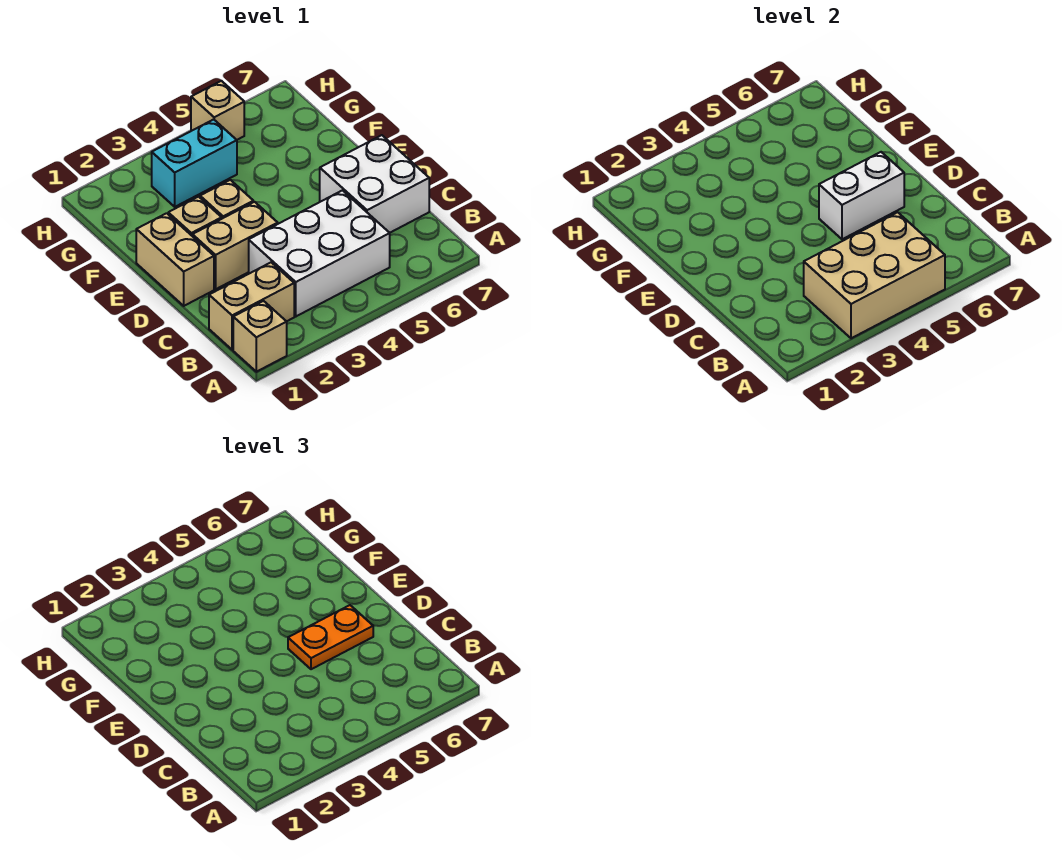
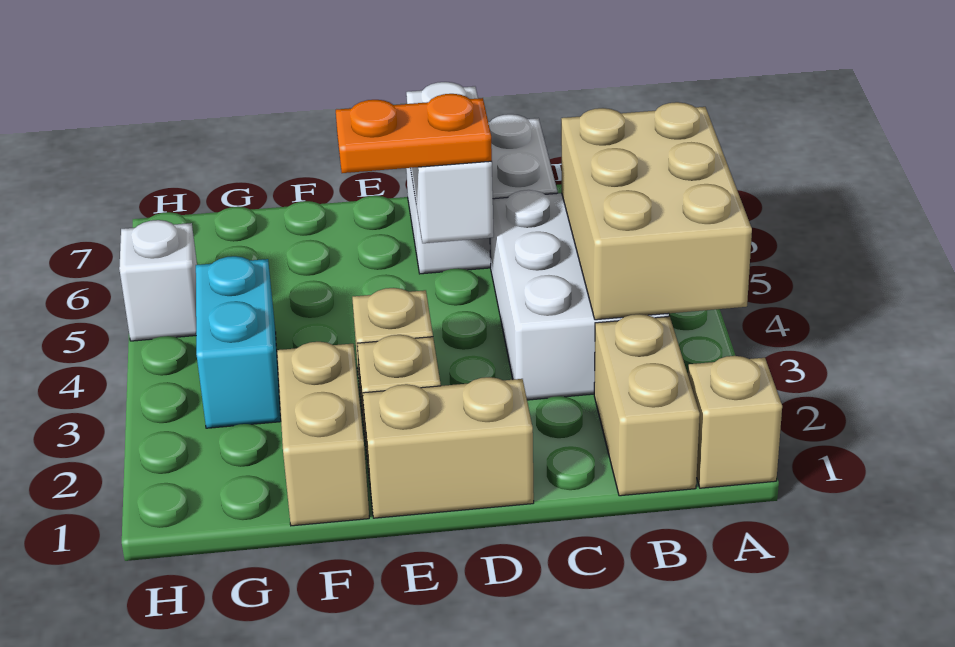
tan 1x2 brick [192,202,278,289] -> tan 1x2 brick moved to [277,342,369,526]
orange 1x2 plate [288,605,373,669] -> orange 1x2 plate turned to [336,94,492,173]
tan 1x1 brick [191,81,244,140] -> white 1x1 brick [119,220,197,341]

